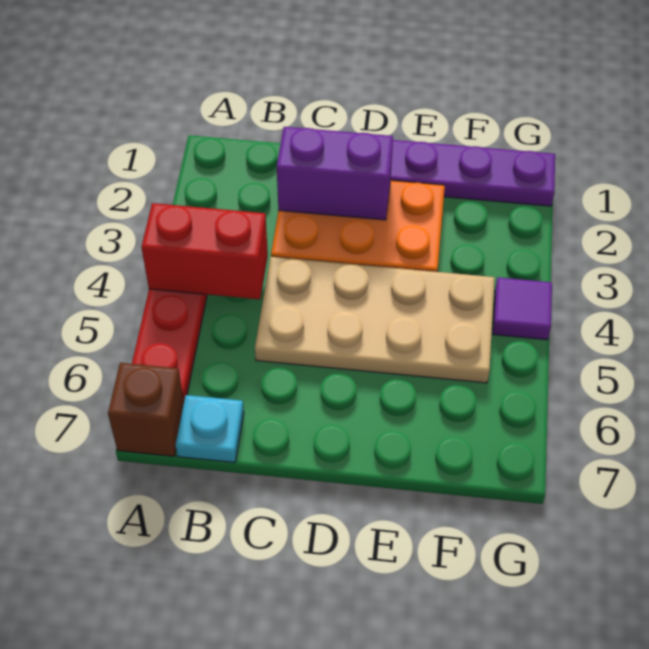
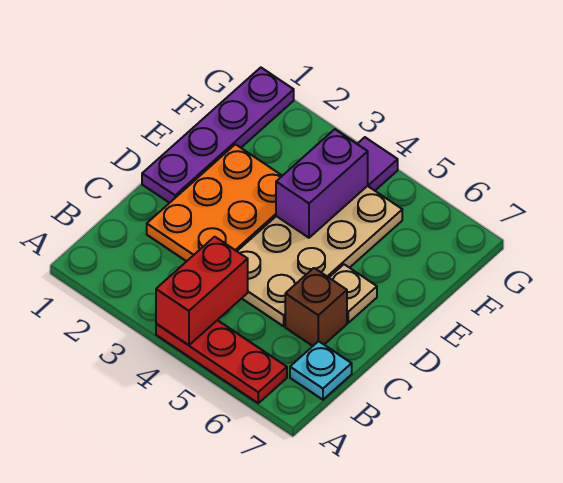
brown 1x1 brick [108,363,184,456] -> brown 1x1 brick moved to [285,268,347,346]
purple 1x2 brick [277,127,393,220] -> purple 1x2 brick moved to [276,129,368,238]
none -> tan 1x1 plate [329,264,377,323]

